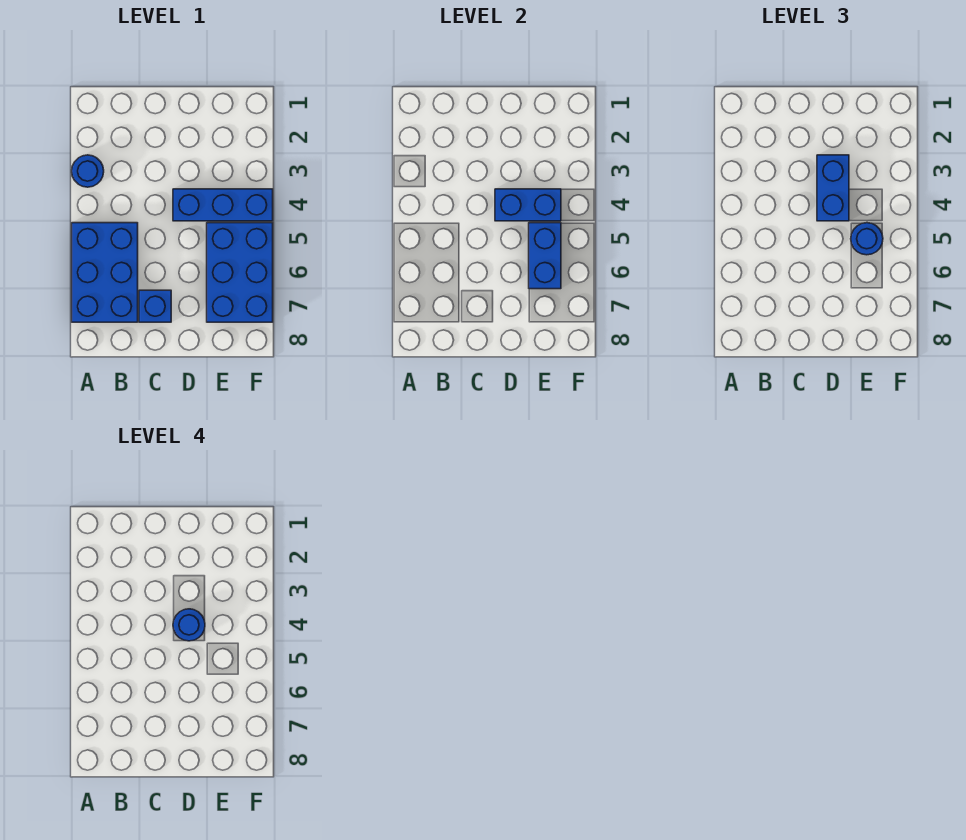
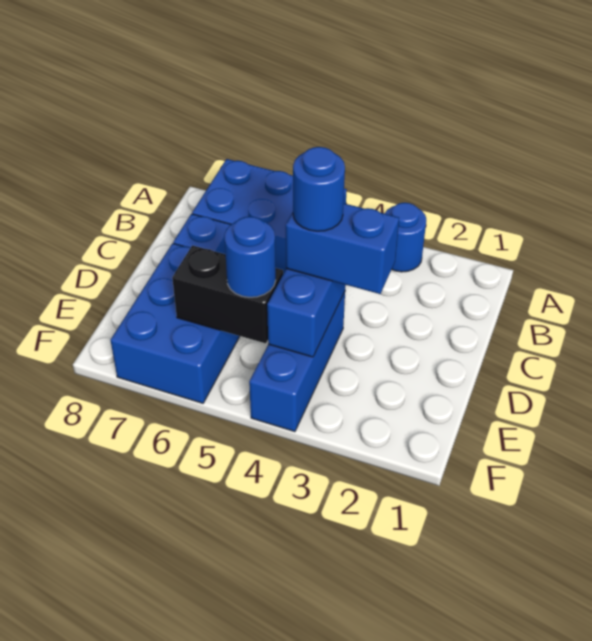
blue 2x3 brick [207,223,273,322] -> blue 2x3 brick turned to [111,243,240,403]
blue 1x2 brick [529,223,561,289] -> black 1x2 brick [172,245,283,343]

